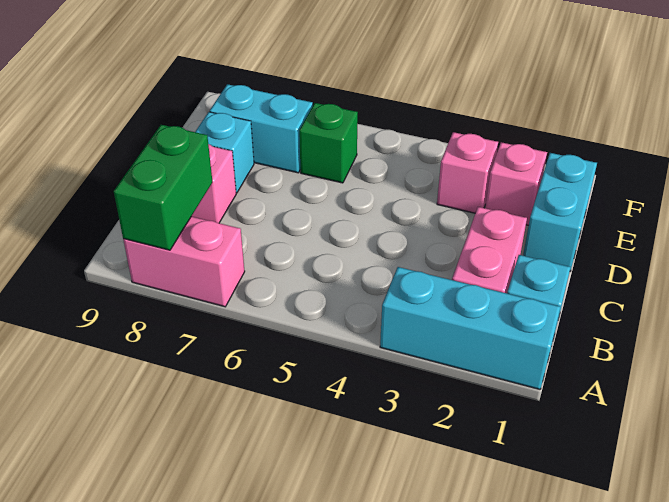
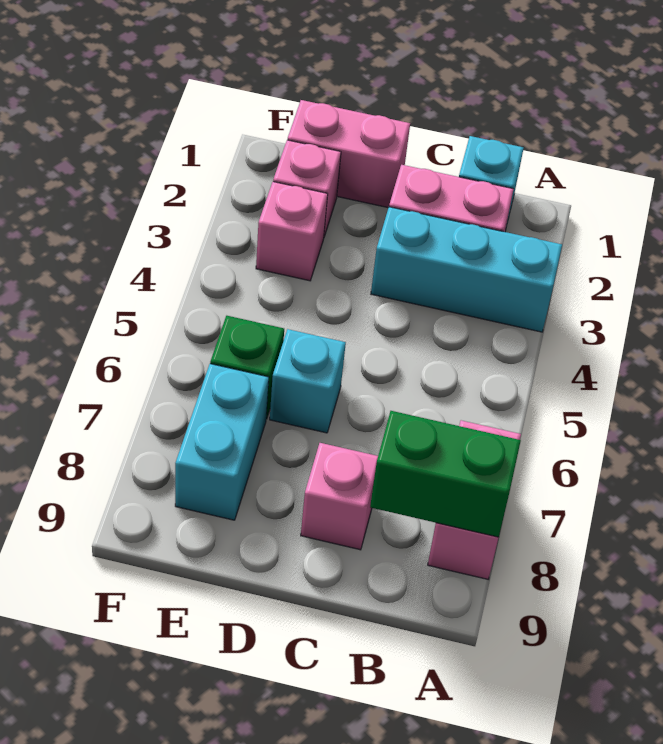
cyan 1x3 brick [380,267,560,389] -> cyan 1x3 brick turned to [371,207,562,332]
cyan 1x2 brick [523,153,597,271] -> pink 1x2 brick [288,100,410,208]
cyan 1x1 brick [195,112,254,193] -> cyan 1x1 brick moved to [270,329,346,433]

